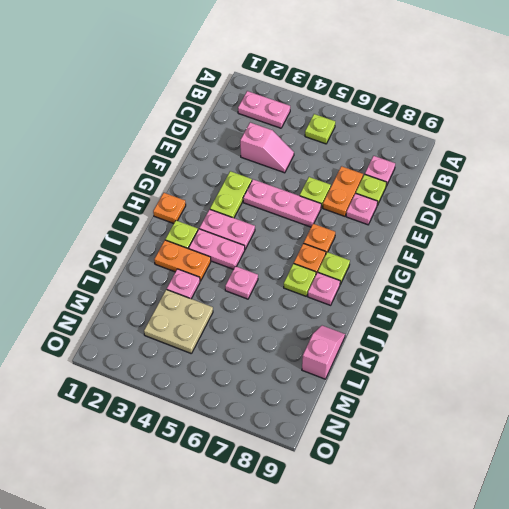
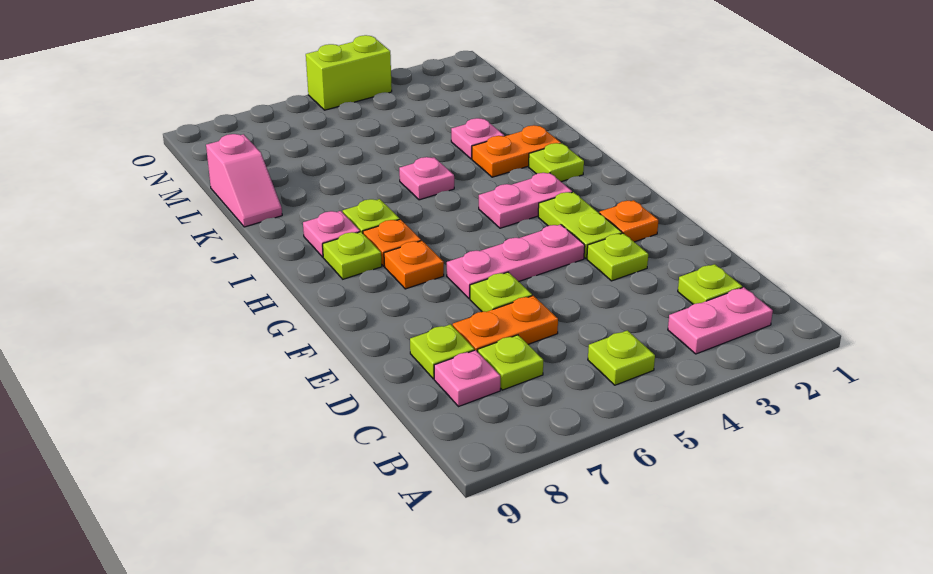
none -> lime 1x1 plate [678,264,742,304]
none -> lime 1x1 plate [478,335,543,390]
pink 1x2 slope [240,123,294,173] -> none
orange 1x2 plate [323,166,363,216] -> orange 1x2 plate turned to [453,296,558,352]
none -> lime 1x1 plate [587,233,648,281]
pink 1x1 plate [346,193,378,225] -> none
orange 1x1 plate [153,193,186,224] -> orange 1x1 plate moved to [599,200,658,242]
pink 1x2 plate [189,229,245,269] -> none
tan 2x2 plate [144,289,213,354] -> none
none -> lime 1x2 brick [306,35,392,110]

